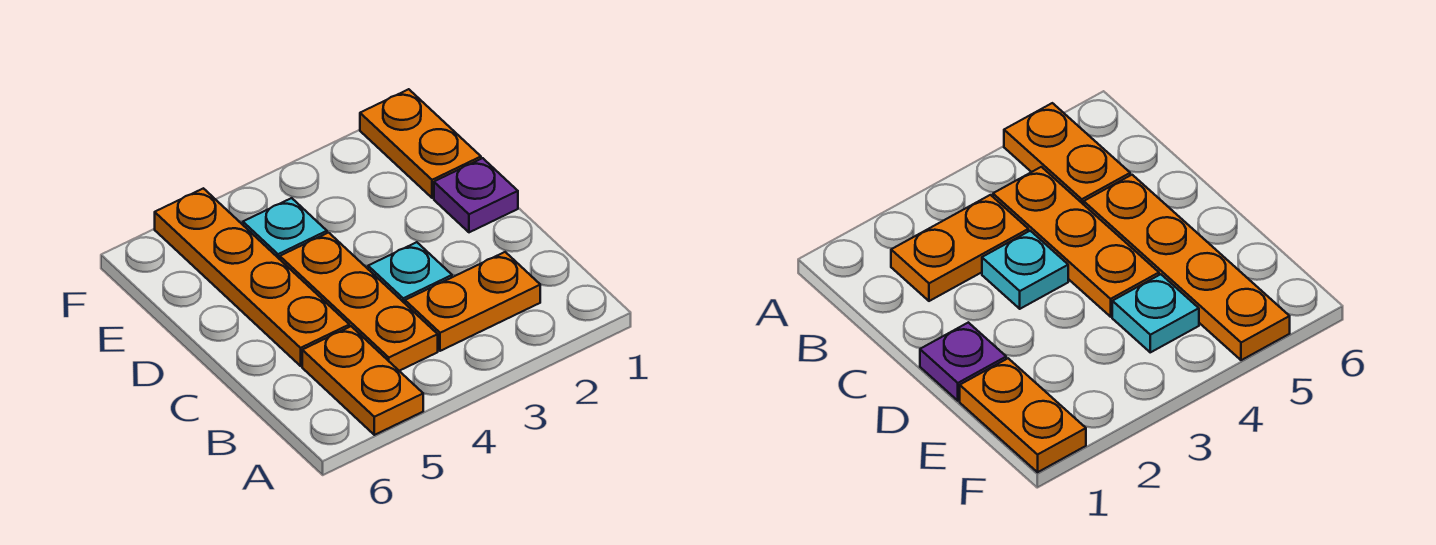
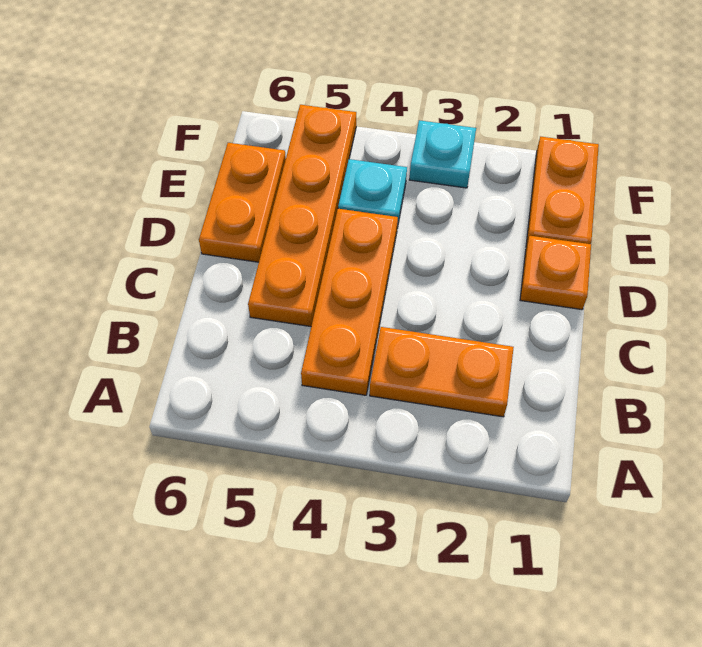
orange 1x2 plate [302,326,423,435] -> orange 1x2 plate moved to [199,143,286,262]
cyan 1x1 plate [368,242,452,303] -> cyan 1x1 plate moved to [410,120,476,188]
purple 1x1 plate [434,158,518,232] -> orange 1x1 plate [520,236,591,310]

